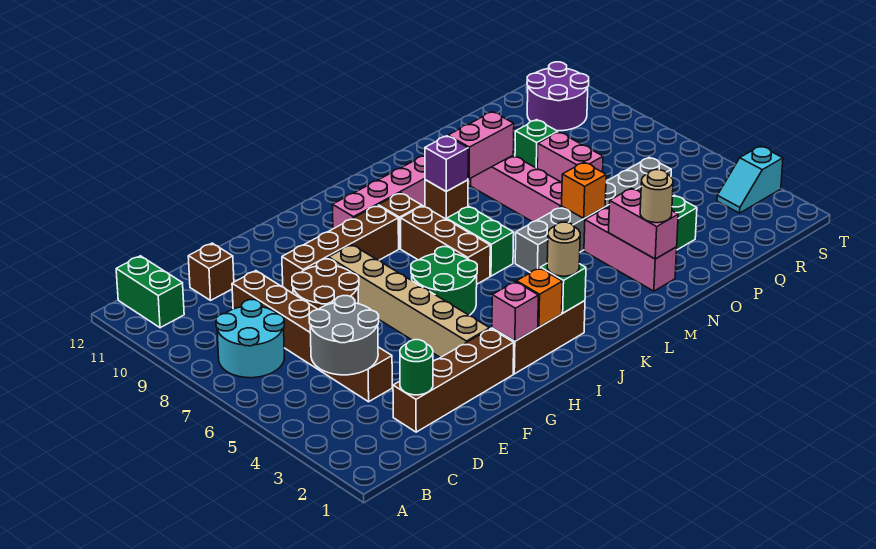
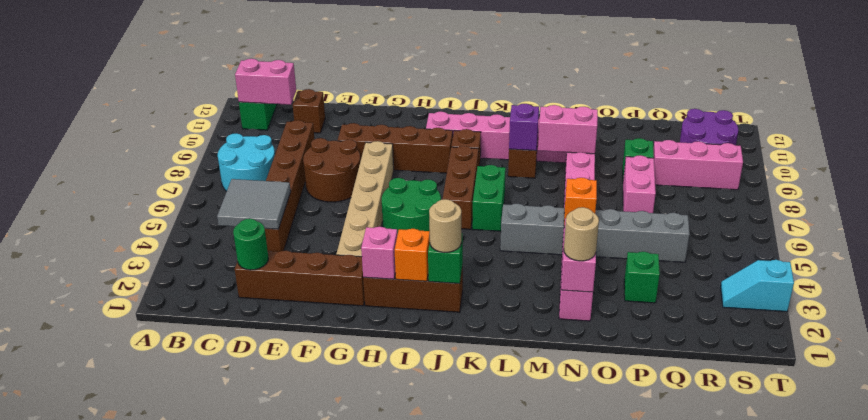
none -> pink 1x2 brick [235,59,296,105]
grey 2x2 round brick [309,296,379,375] -> grey 2x2 tile [217,179,291,229]
none -> pink 1x3 brick [653,140,743,190]

